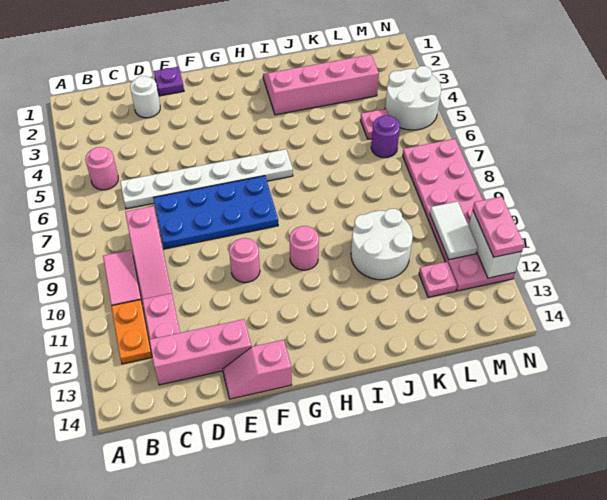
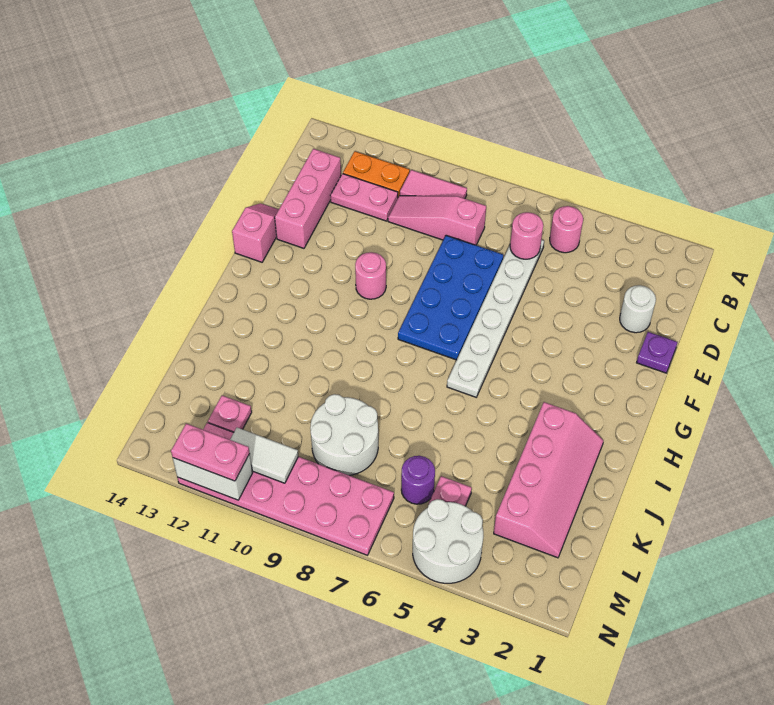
pink 1x1 round brick [290,226,319,270] -> pink 1x1 round brick moved to [510,212,543,259]
white 2x2 round brick [351,209,413,280] -> white 2x2 round brick moved to [310,394,378,475]

